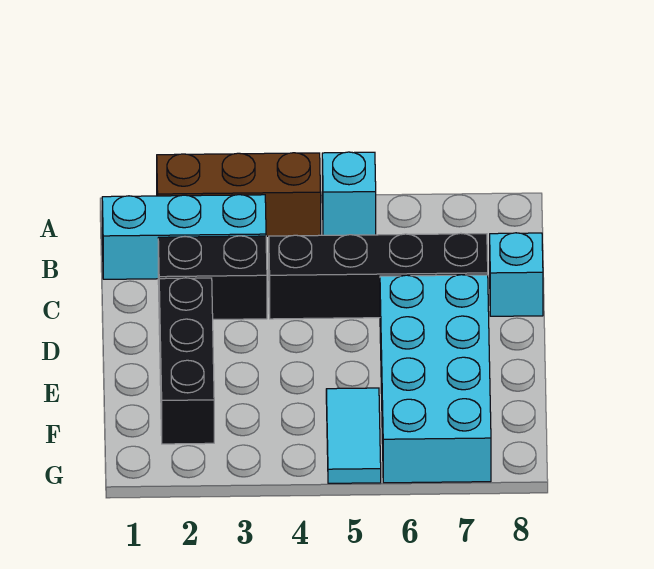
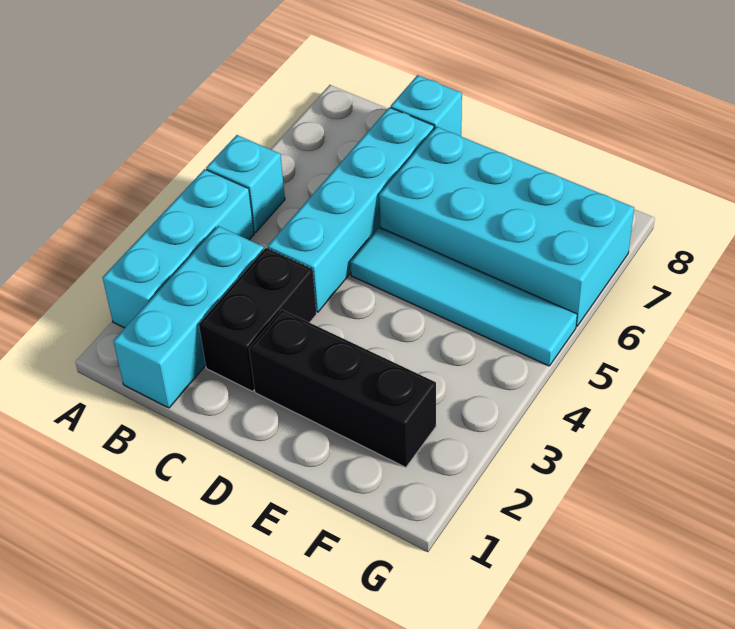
brown 1x3 brick [157,153,321,236] -> cyan 1x3 brick [103,169,254,328]
black 1x4 brick [269,233,488,319] -> cyan 1x4 brick [268,107,434,312]
cyan 1x2 tile [326,388,381,483] -> cyan 1x4 tile [350,227,577,366]

